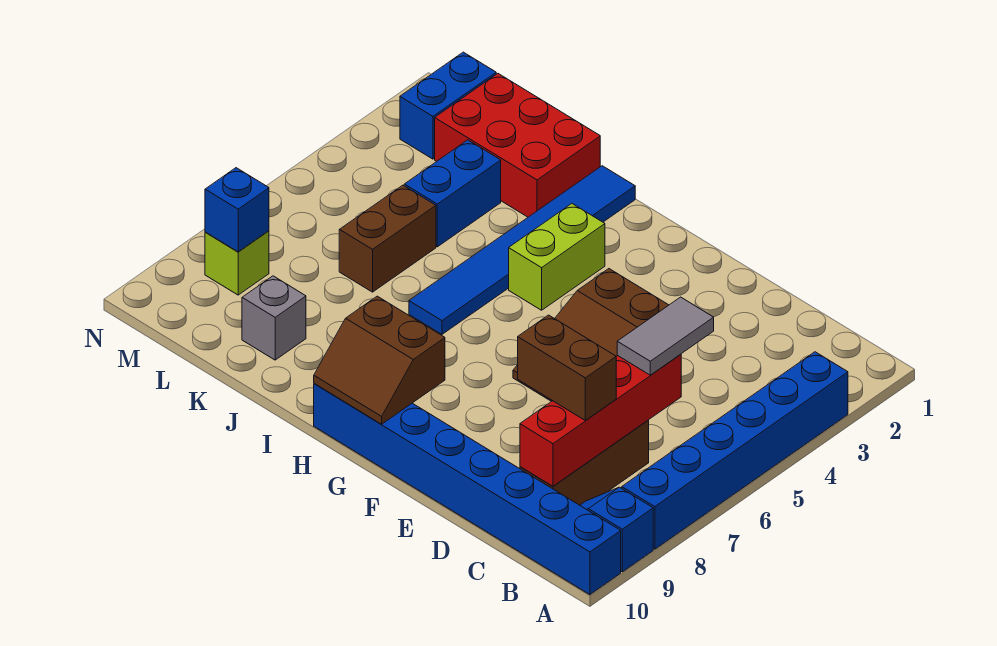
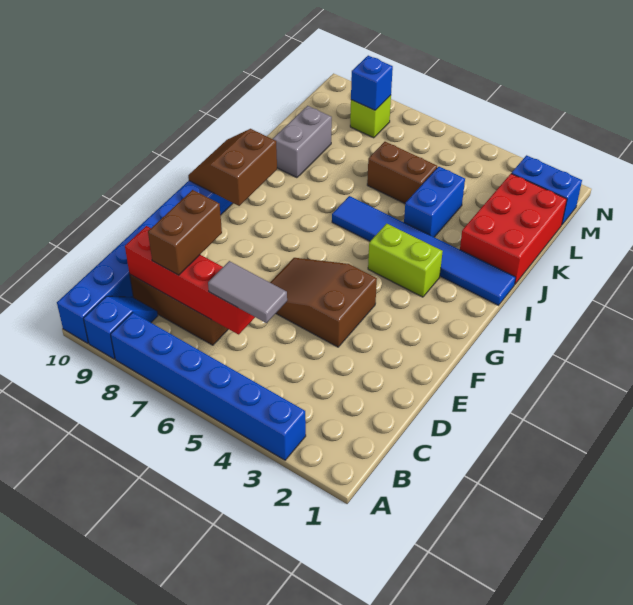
blue 1x2 brick [404,140,501,247] -> blue 1x2 brick turned to [404,167,465,237]
grey 1x1 brick [242,276,306,360] -> grey 1x2 brick [273,106,332,178]

